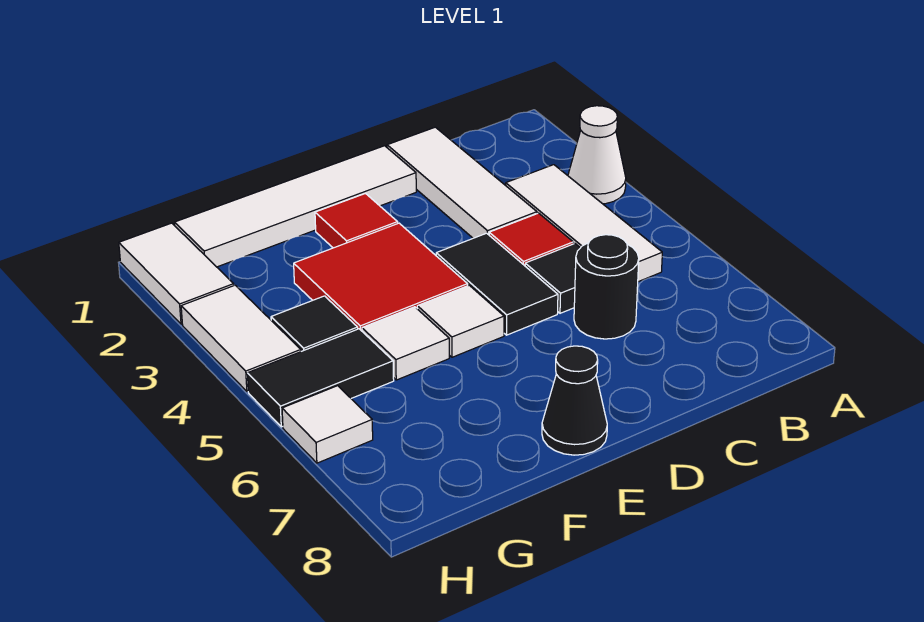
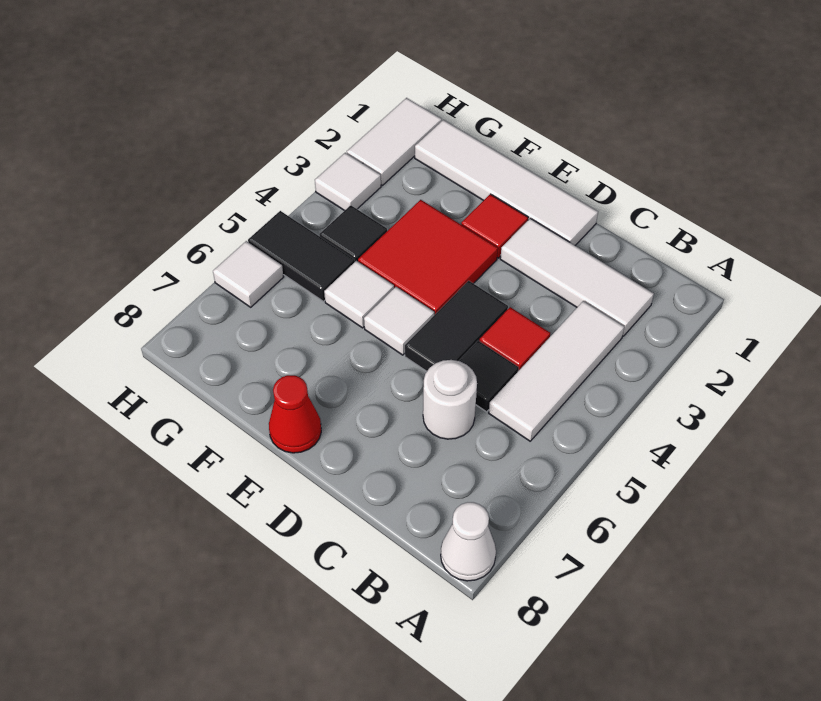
white 1x1 cone [568,106,626,204] -> white 1x1 cone moved to [441,502,496,581]
white 1x3 tile [387,127,537,238] -> white 1x3 tile turned to [500,218,654,336]
black 1x1 round brick [574,235,639,339] -> white 1x1 round brick [423,360,477,439]
black 1x1 cone [542,346,607,455] -> red 1x1 cone [269,375,321,453]
white 1x2 tile [181,285,301,391] -> white 1x1 tile [315,153,381,211]

